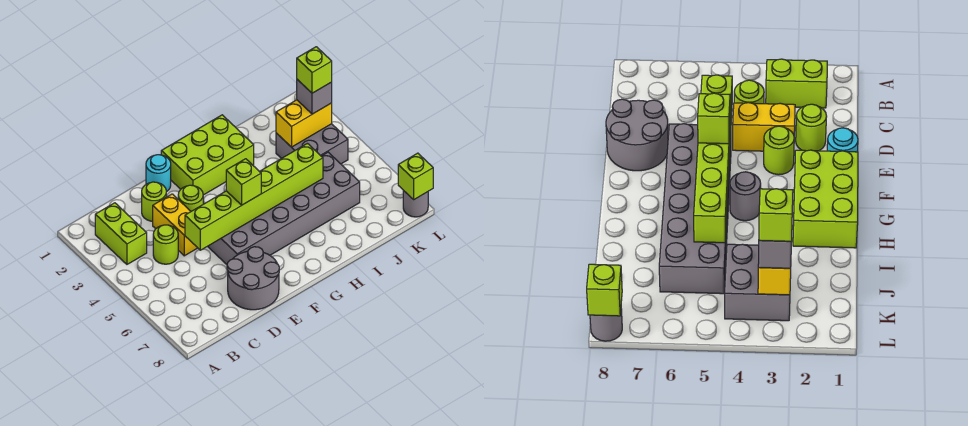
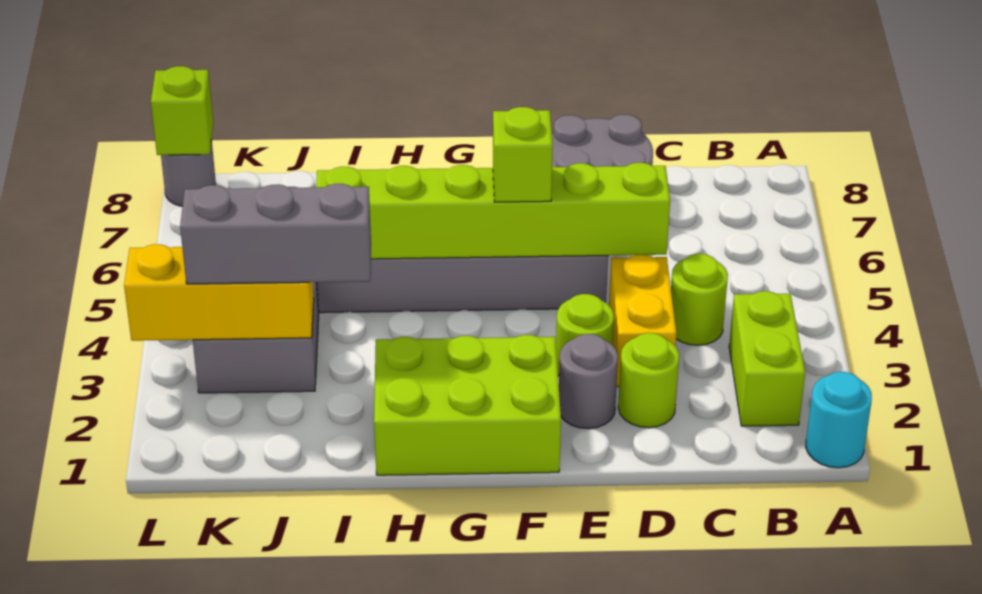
cyan 1x1 round brick [146,155,171,192] -> cyan 1x1 round brick moved to [806,372,872,468]
grey 1x1 round brick [730,172,761,221] -> grey 1x1 round brick moved to [559,334,618,429]
yellow 1x2 brick [276,100,332,147] -> yellow 1x3 brick [124,244,314,341]
grey 1x1 brick [297,79,332,114] -> grey 1x3 brick [180,184,371,284]
lime 1x1 brick [297,47,332,93] -> none

